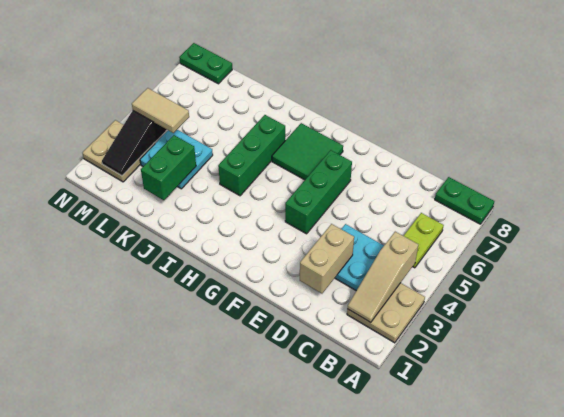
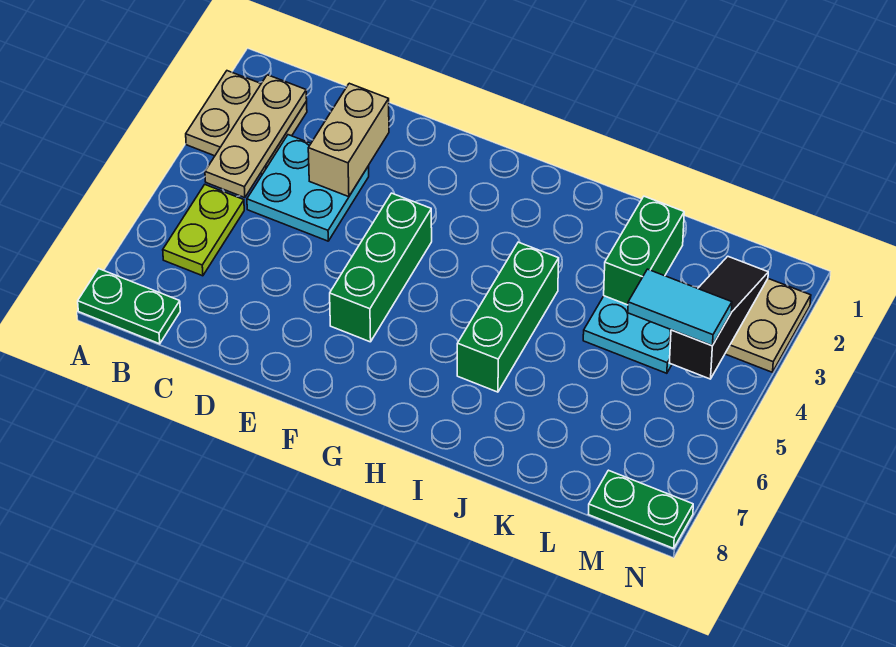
tan 1x3 slope [347,232,418,322] -> tan 1x3 plate [205,75,307,198]
green 2x2 tile [272,123,343,180] -> none
tan 1x2 tile [132,88,189,133] -> cyan 1x2 tile [628,269,732,346]

